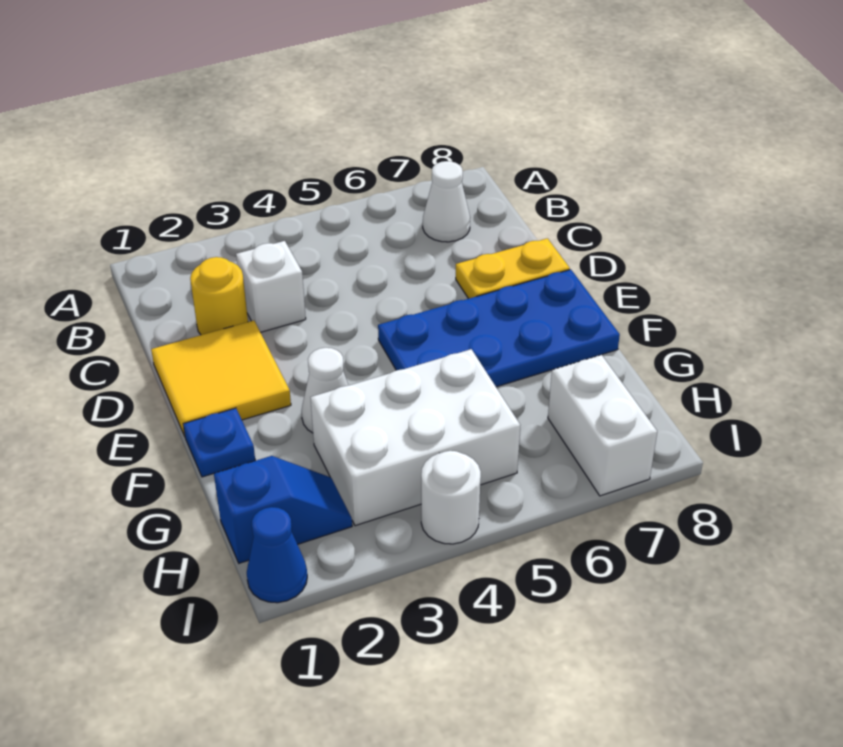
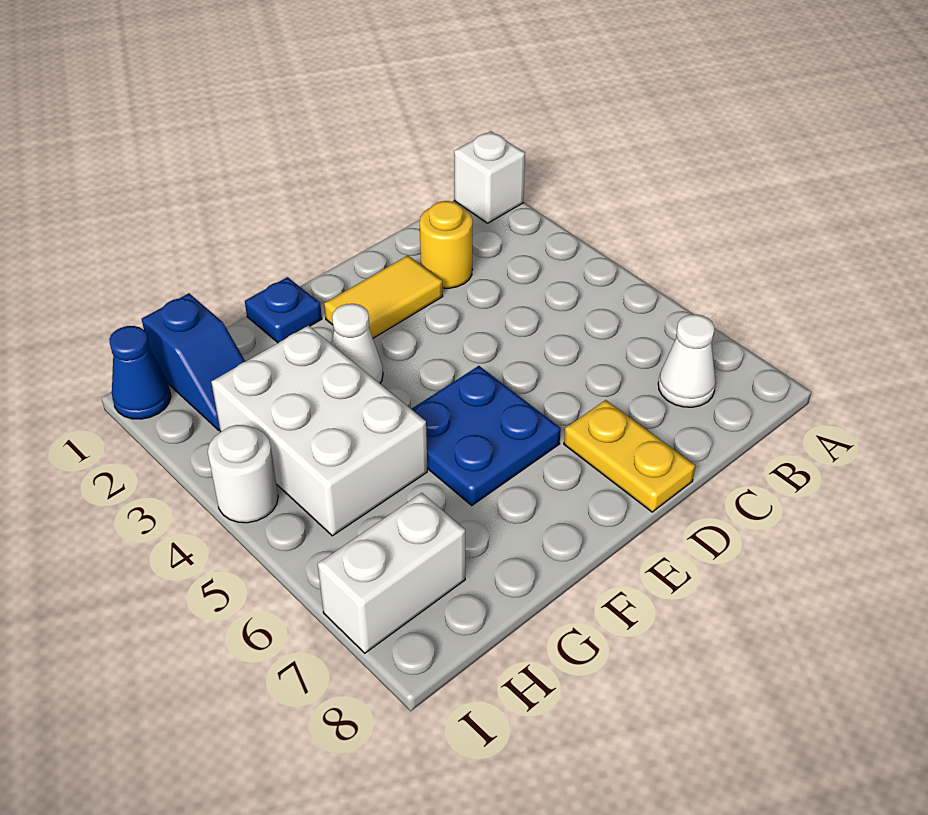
white 1x1 brick [236,241,306,332] -> white 1x1 brick moved to [454,131,525,223]
yellow 2x2 tile [151,320,291,436] -> yellow 1x2 tile [324,256,443,338]
blue 2x4 plate [378,269,620,387] -> blue 2x2 plate [412,366,561,505]

